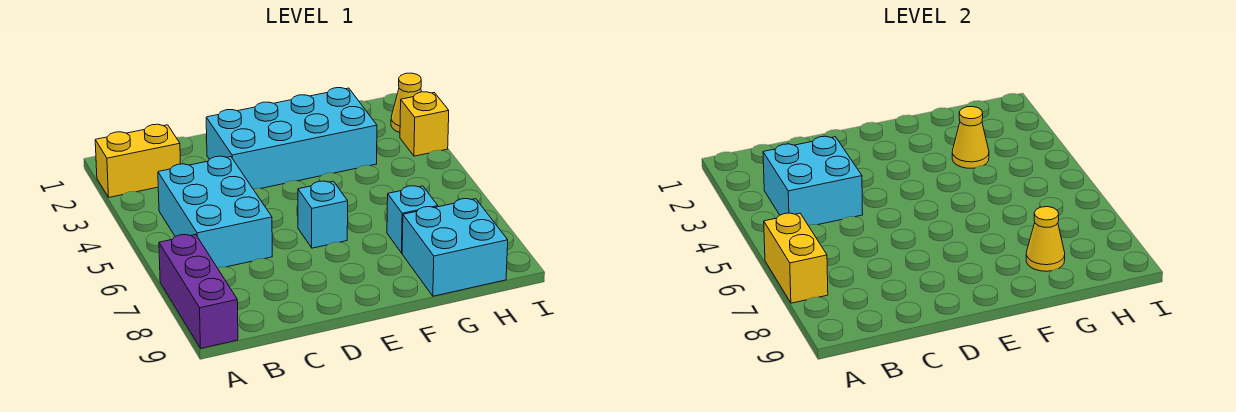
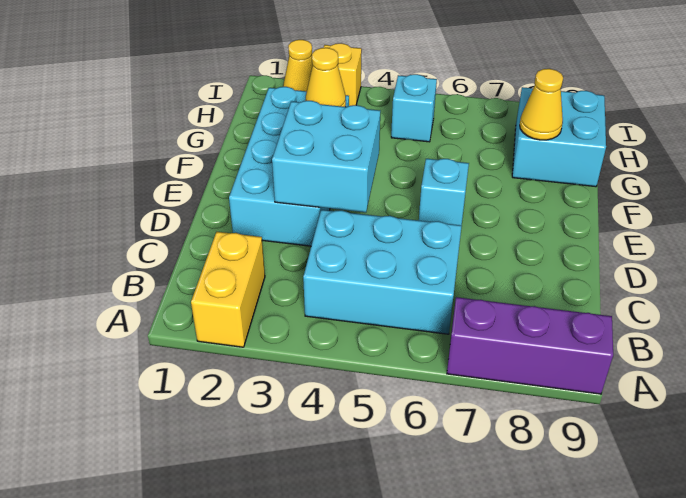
yellow 1x2 brick [764,213,828,303] -> none
cyan 2x2 brick [763,136,863,226] -> cyan 2x2 brick moved to [272,101,380,212]
cyan 1x1 brick [387,186,438,253] -> cyan 1x1 brick moved to [391,74,437,142]

